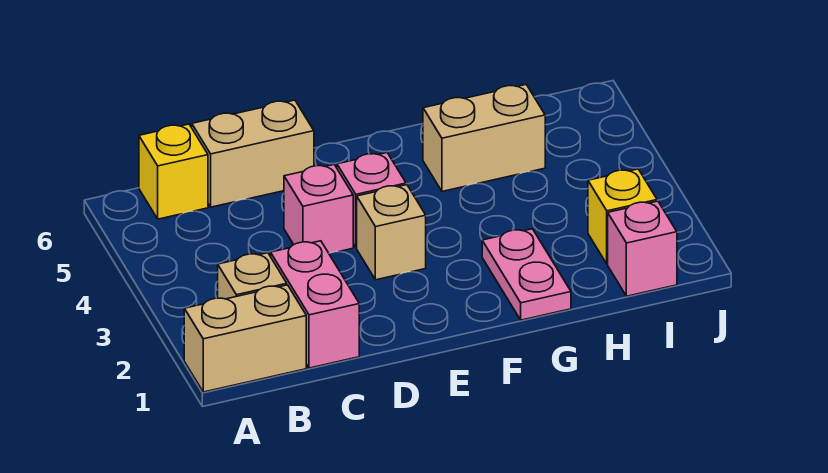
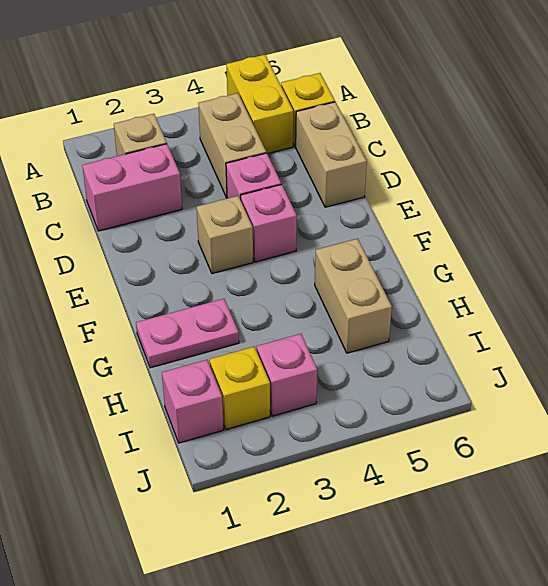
tan 1x2 brick [184,285,306,392] -> tan 1x2 brick moved to [198,93,266,198]
none -> yellow 1x2 brick [226,55,293,154]
none -> pink 1x1 brick [257,334,317,416]

